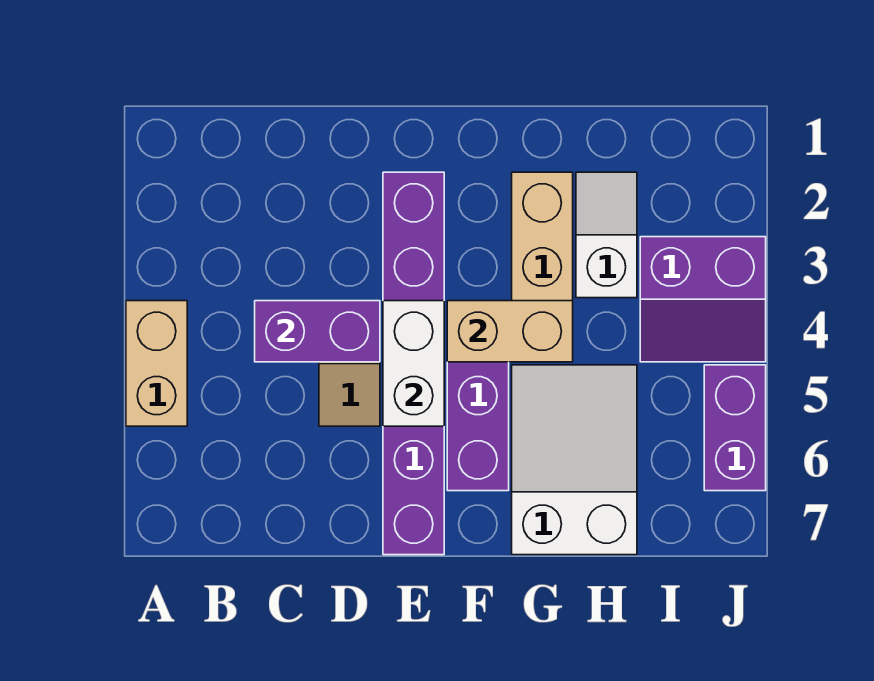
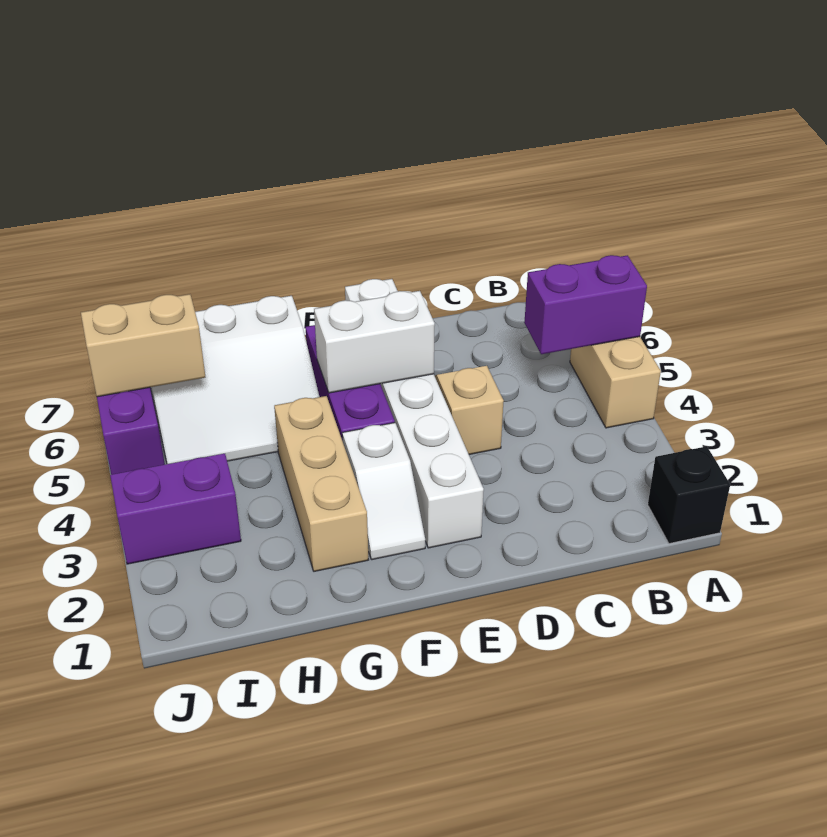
none -> black 1x1 brick [648,446,730,544]
purple 1x2 brick [255,301,380,362] -> purple 1x2 brick moved to [524,255,647,354]
purple 1x6 brick [383,172,444,555] -> white 1x6 brick [345,279,484,548]
white 1x2 brick [383,301,444,426] -> white 1x2 brick turned to [314,291,435,393]
tan 1x2 brick [447,301,573,362] -> tan 1x2 brick moved to [81,294,205,397]
white 2x3 slope [512,365,637,555] -> white 3x3 slope [151,296,319,464]
white 1x2 slope [576,172,637,298] -> white 1x2 slope moved to [342,423,425,560]

